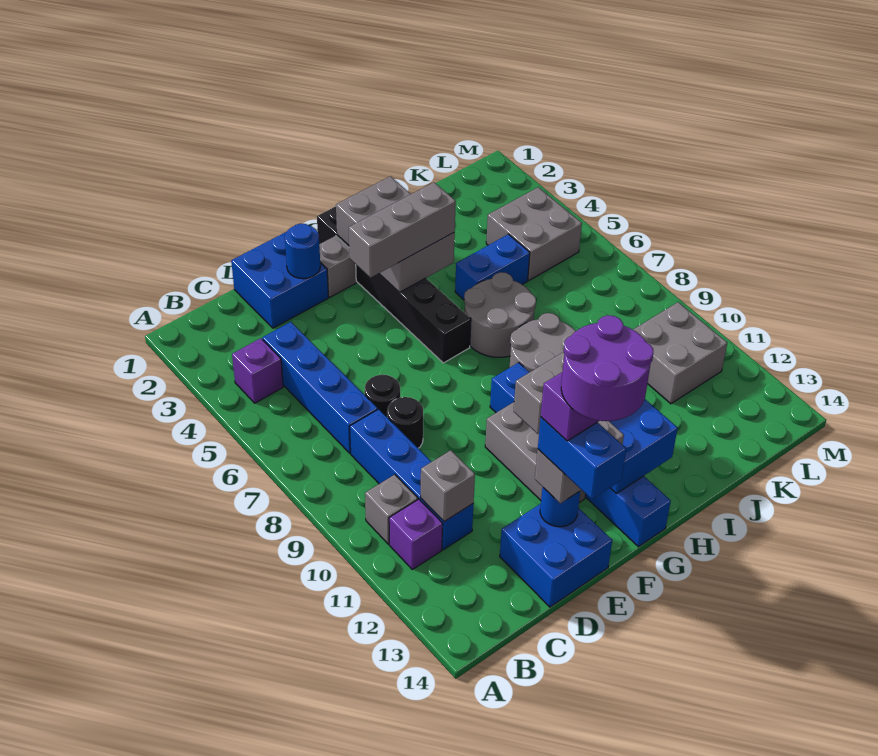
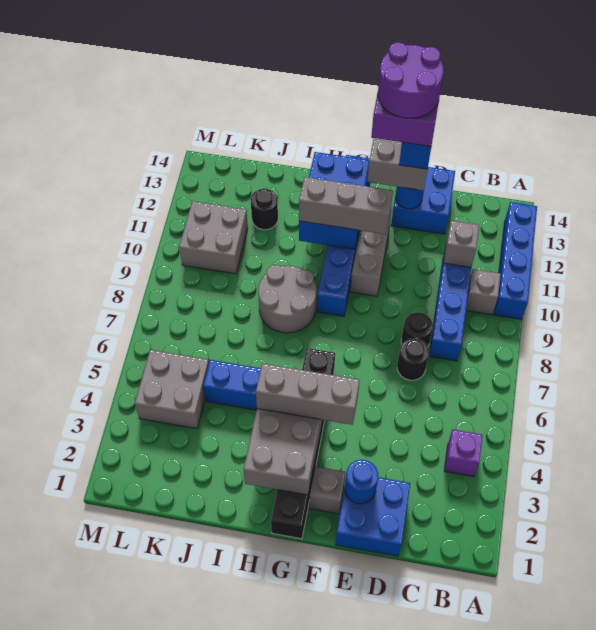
purple 1x1 brick [389,499,443,569] -> none
blue 1x4 brick [262,322,378,453] -> blue 1x4 brick moved to [494,202,537,319]
grey 2x2 round brick [464,272,536,357] -> none
none -> black 1x1 round brick [251,189,278,230]

